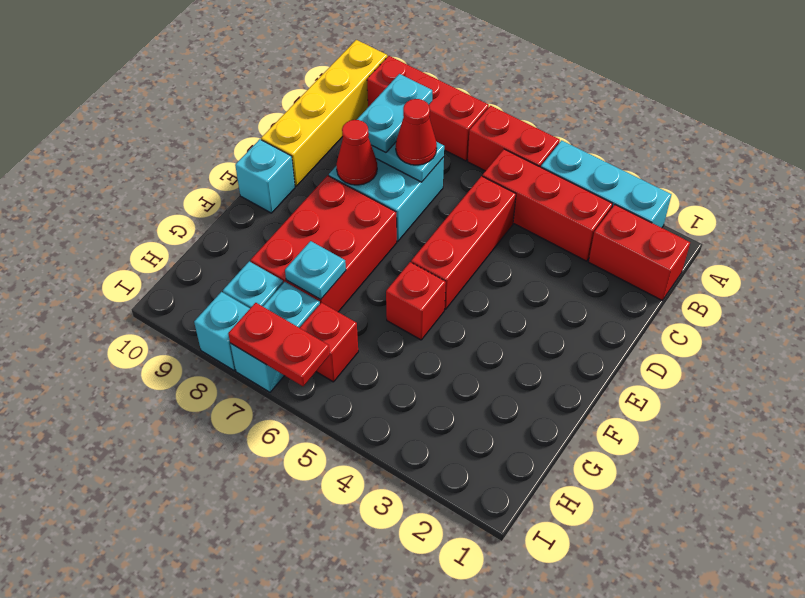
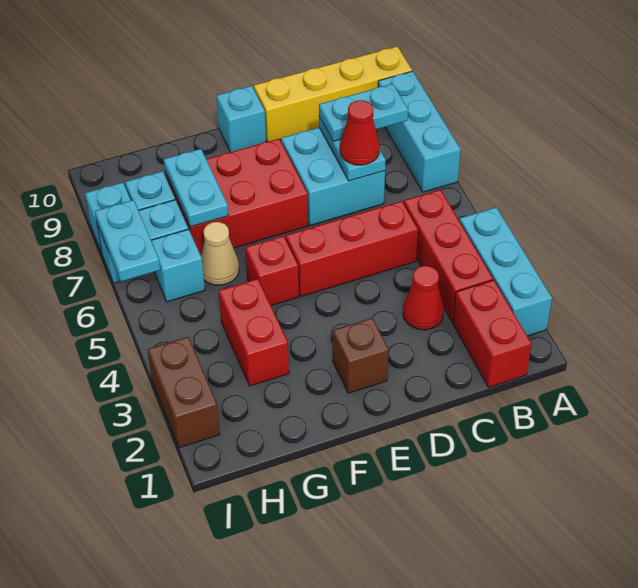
red 1x2 brick [468,106,560,171] -> red 1x2 brick moved to [219,279,289,386]
red 1x3 brick [367,56,489,161] -> cyan 1x3 brick [378,71,461,192]
red 1x1 cone [336,120,377,185] -> red 1x1 cone moved to [403,266,444,330]
none -> brown 1x1 brick [333,318,389,393]
none -> tan 1x1 cone [201,222,239,285]
cyan 1x1 plate [285,241,346,299] -> cyan 1x2 plate [164,149,228,227]
red 1x1 brick [300,303,358,382] -> cyan 1x1 brick [151,229,205,302]
none -> brown 1x2 brick [148,337,220,448]
red 1x2 plate [228,303,330,386] -> cyan 1x2 plate [95,200,160,281]

